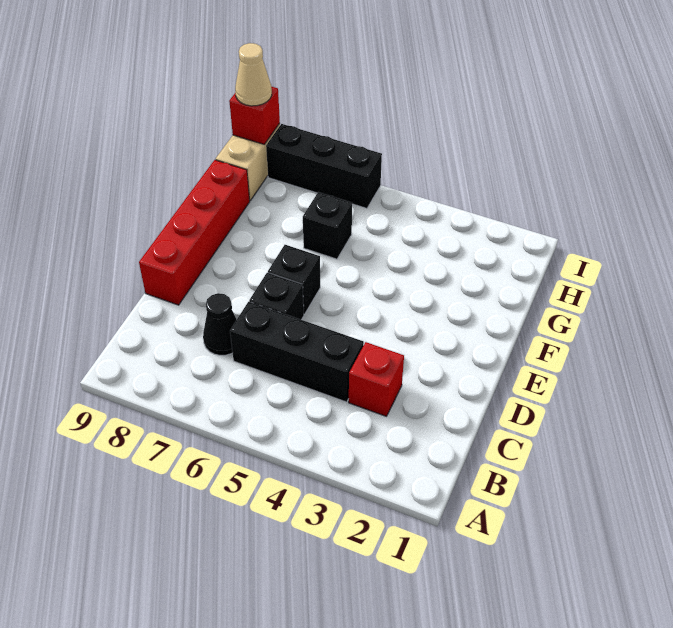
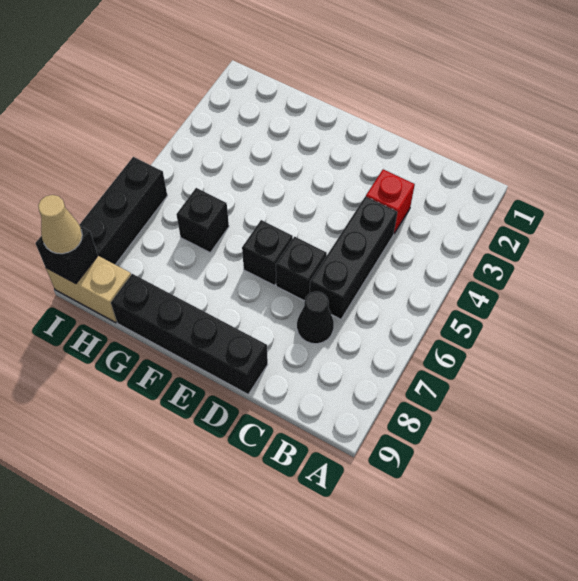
red 1x4 brick [139,160,250,305] -> black 1x4 brick [111,274,268,394]
red 1x1 brick [229,86,280,144] -> black 1x1 brick [36,226,98,284]

